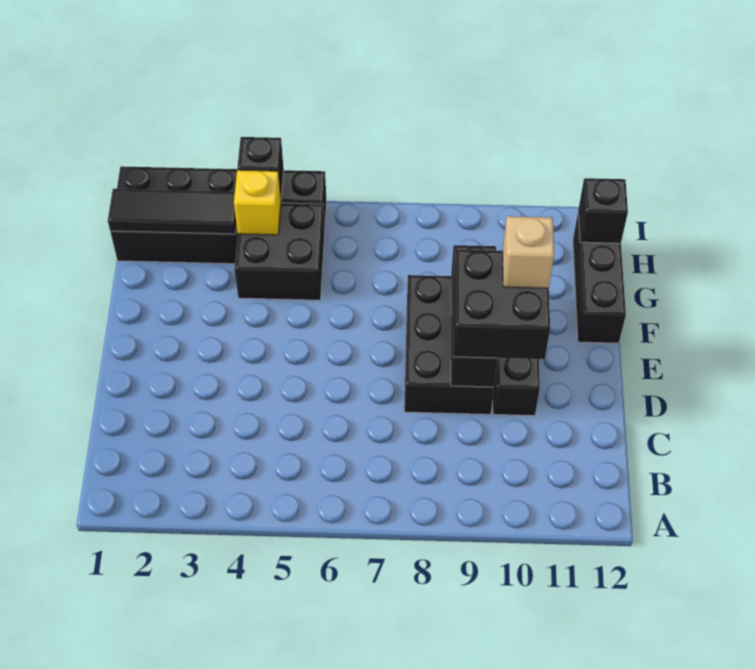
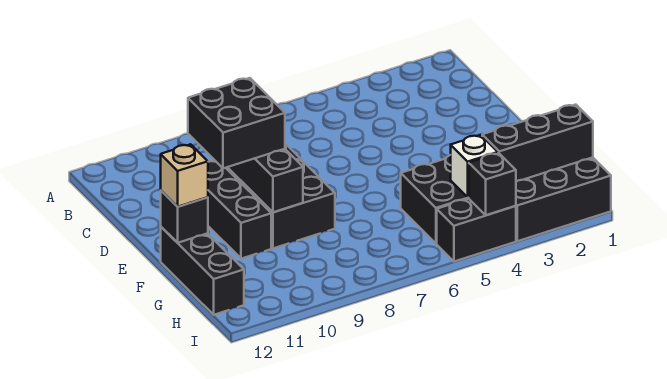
tan 1x1 brick [503,216,554,288] -> tan 1x1 brick moved to [161,144,208,207]
black 1x3 tile [108,189,237,234] -> black 1x3 brick [482,105,593,182]
yellow 1x1 brick [234,170,281,235] -> white 1x1 brick [451,135,498,197]
black 1x1 brick [578,178,628,243] -> black 1x1 brick moved to [161,191,208,243]

